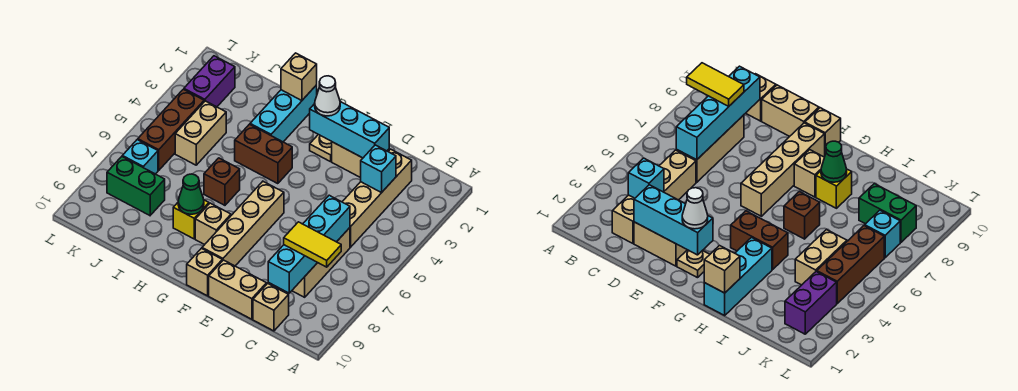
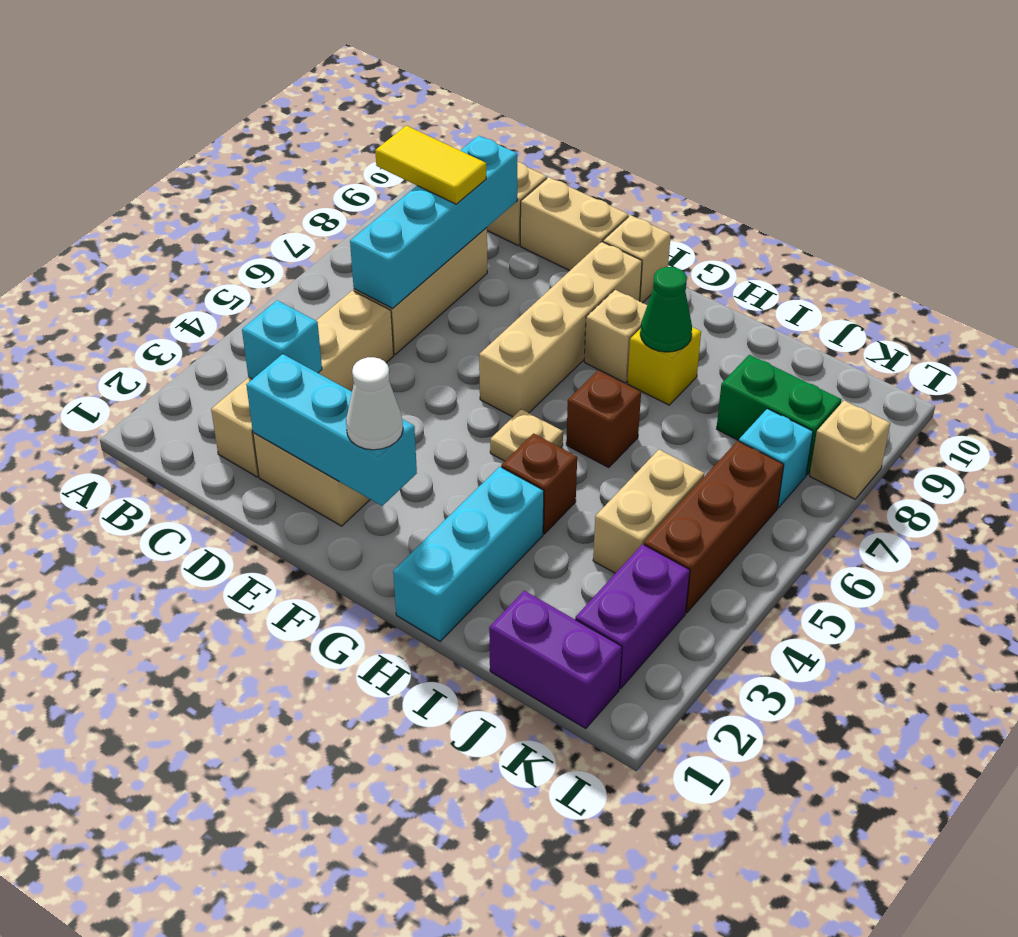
tan 1x1 plate [310,134,332,162] -> tan 1x1 plate moved to [490,409,563,461]
brown 1x2 brick [235,124,292,184] -> brown 1x1 brick [501,434,577,534]
tan 1x1 brick [281,53,317,101] -> tan 1x1 brick moved to [810,401,890,499]
none -> purple 1x2 brick [489,591,622,729]

